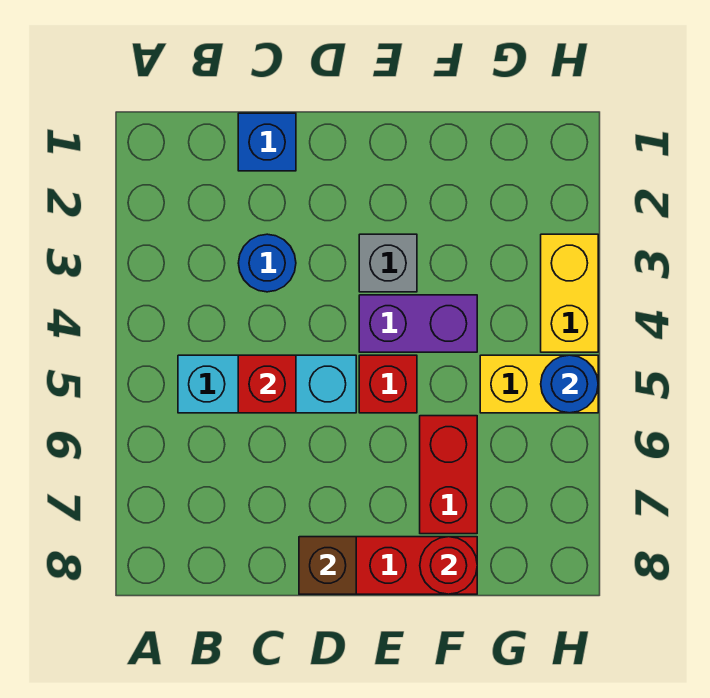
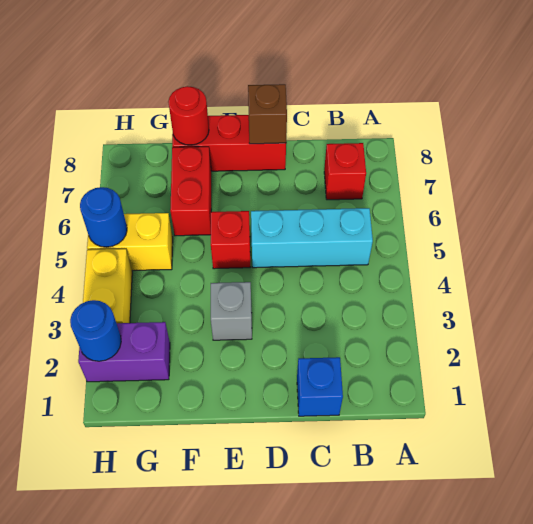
blue 1x1 round brick [238,234,296,292] -> blue 1x1 round brick moved to [70,300,121,361]
red 1x1 brick [238,355,296,413] -> red 1x1 brick moved to [324,143,366,200]
purple 1x2 brick [359,295,477,352] -> purple 1x2 brick moved to [78,322,170,382]

